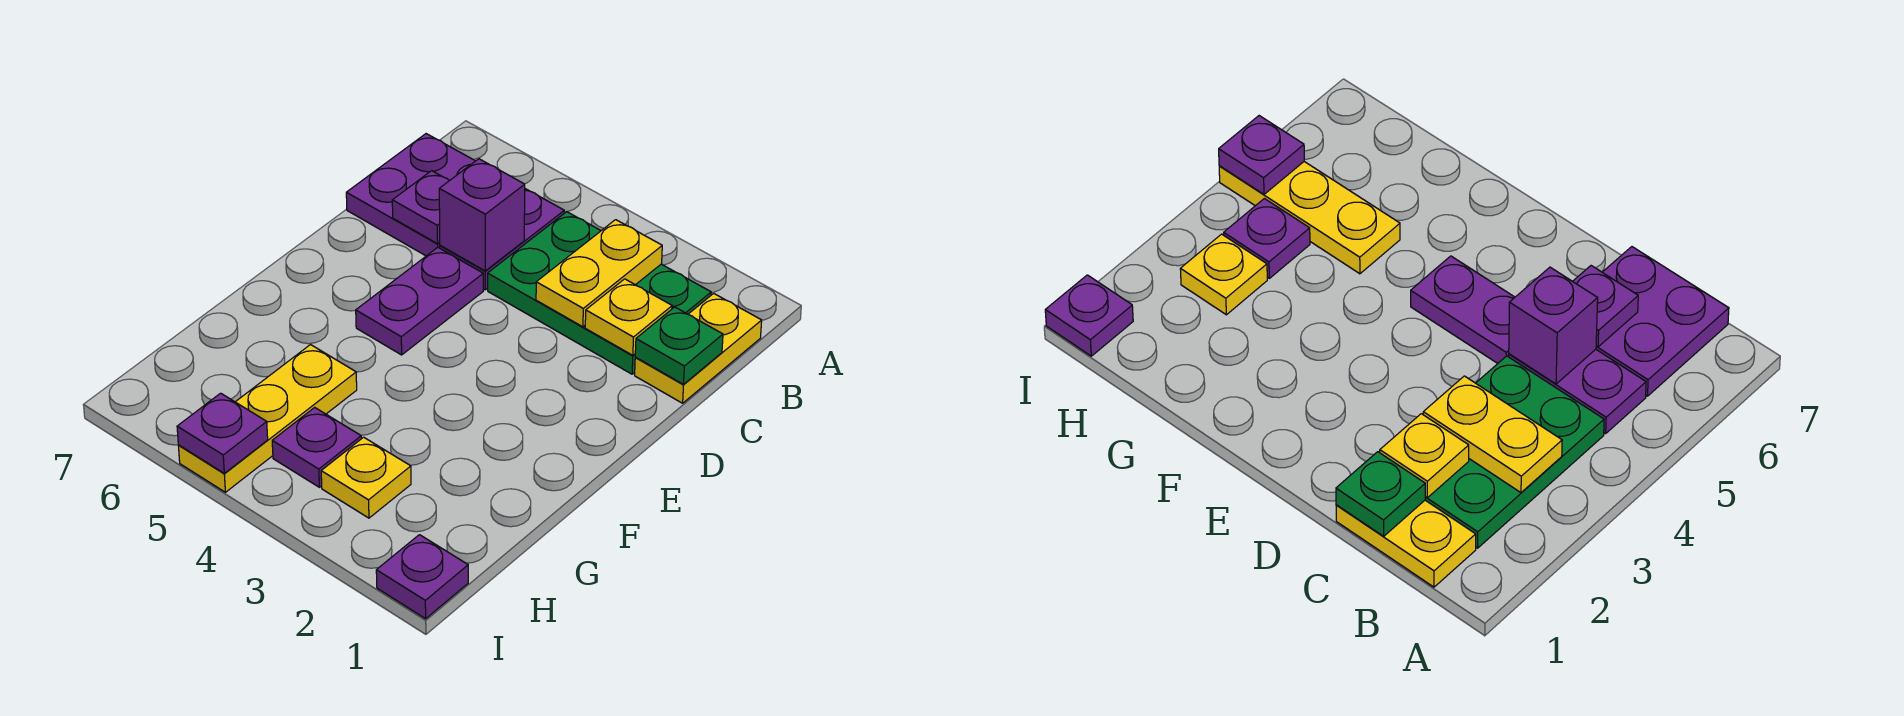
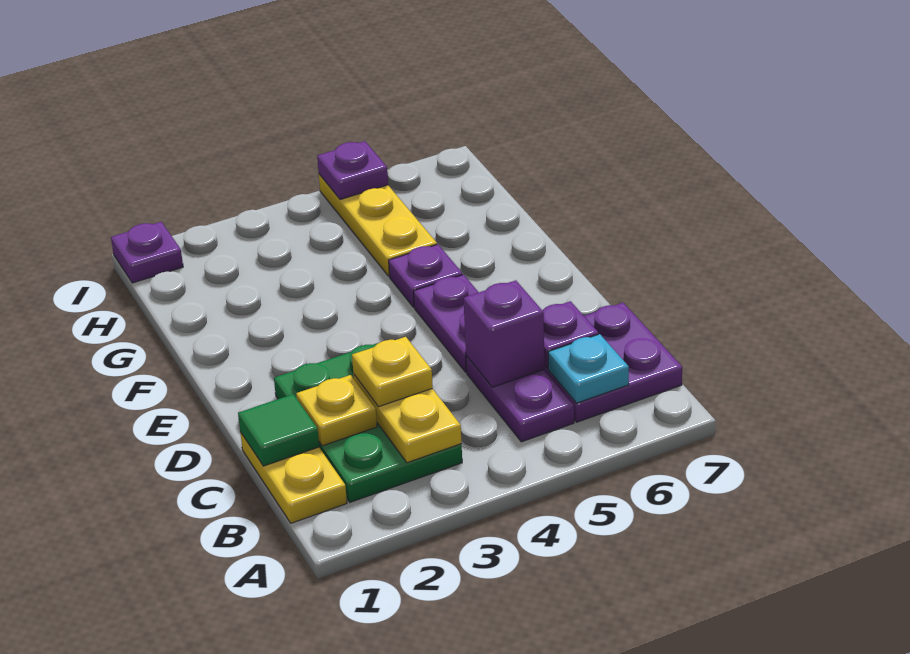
green 2x3 plate [488,212,711,374] -> green 2x3 plate turned to [274,343,462,502]
none -> cyan 1x1 plate [548,334,629,403]
green 1x1 plate [635,307,723,384] -> green 1x1 tile [238,394,319,466]
yellow 1x1 plate [321,437,411,518] -> yellow 1x1 plate moved to [352,337,433,407]
purple 1x1 plate [272,407,361,487] -> purple 1x1 plate moved to [389,244,463,307]

